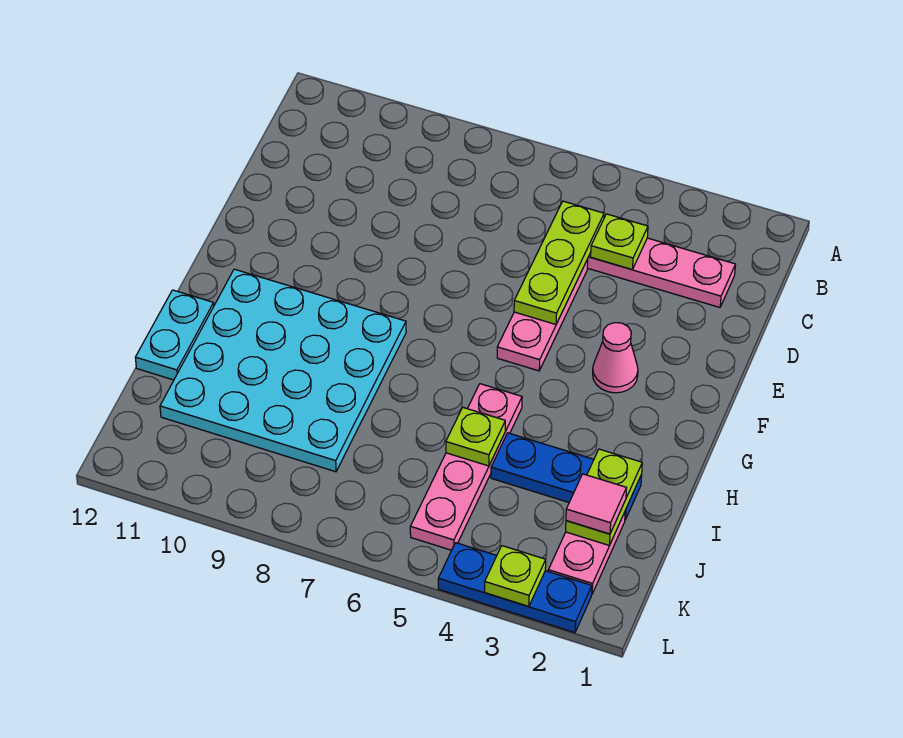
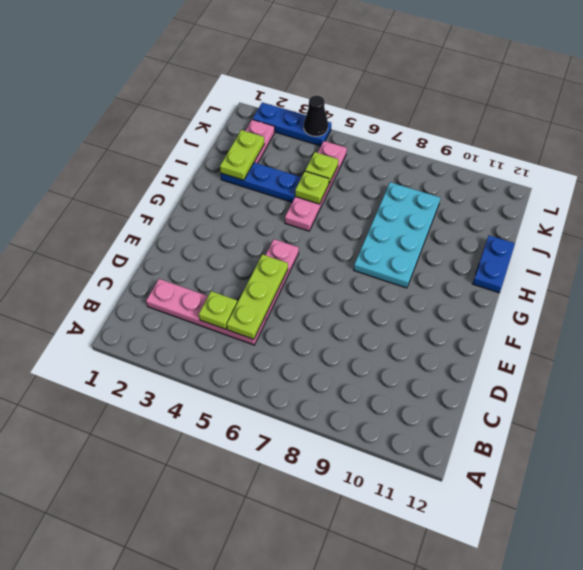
pink 1x1 cone [593,323,638,393] -> none
cyan 4x4 plate [160,269,406,472] -> cyan 2x4 plate [354,182,440,288]
cyan 1x2 plate [135,290,214,380] -> blue 1x2 plate [473,235,515,293]
pink 1x1 tile [566,474,627,534] -> none
lime 1x1 plate [485,546,546,607] -> lime 1x1 plate moved to [305,152,338,183]
none -> black 1x1 cone [304,95,328,137]

